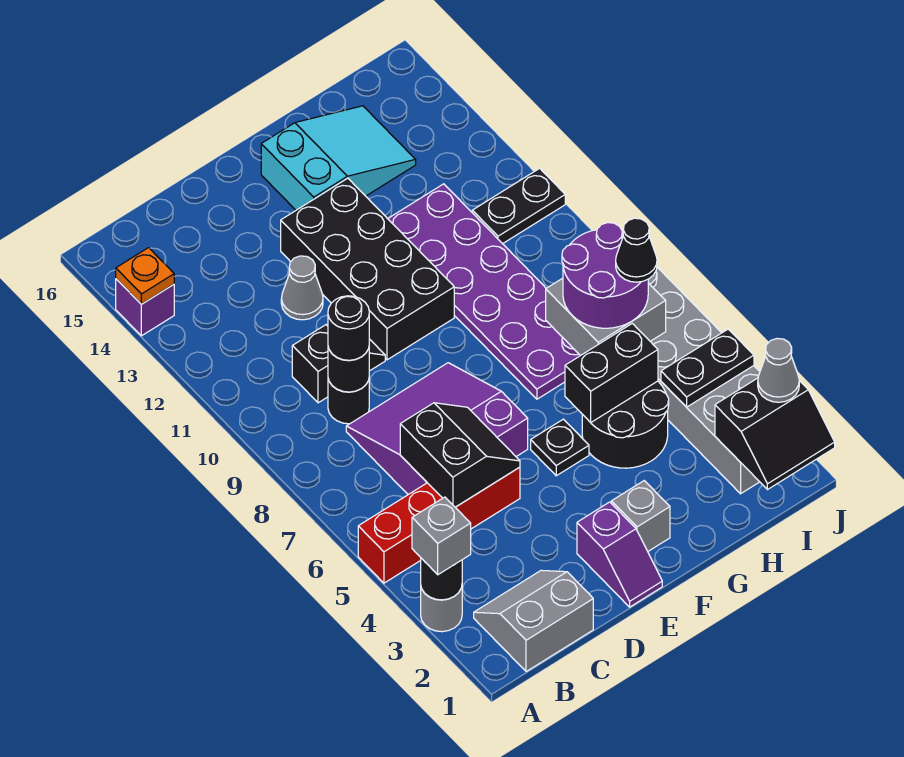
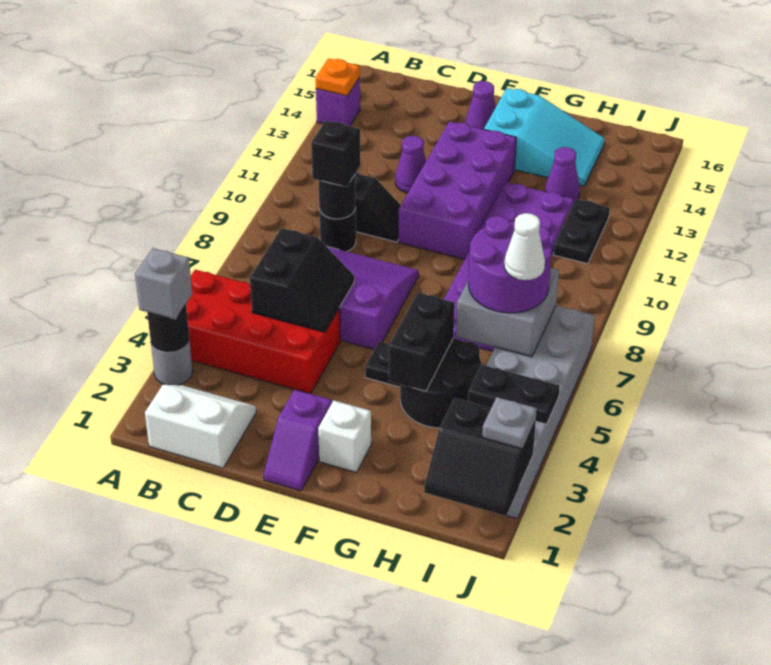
red 1x4 brick [358,467,520,583] -> red 2x4 brick [186,270,340,394]
grey 2x2 slope [474,570,593,672] -> white 2x2 slope [145,385,256,468]
black 1x1 round brick [328,296,369,360] -> black 1x1 brick [311,121,361,187]
grey 1x1 cone [281,256,323,320] -> purple 1x1 cone [395,136,426,193]
black 2x4 brick [281,178,454,360] -> purple 2x4 brick [399,121,517,259]
none -> purple 1x1 cone [465,81,496,129]
grey 1x1 brick [611,481,670,551] -> white 1x1 brick [318,401,371,472]
black 1x2 brick [565,323,658,423] -> black 1x2 brick turned to [389,293,455,391]
none -> purple 1x1 cone [545,147,580,202]
black 1x1 cone [616,218,657,282] -> white 1x1 cone [504,213,545,280]
black 1x2 plate [472,168,565,244] -> black 1x2 plate turned to [553,199,610,264]
grey 1x1 cone [758,339,799,402] -> grey 1x1 plate [482,397,537,449]

